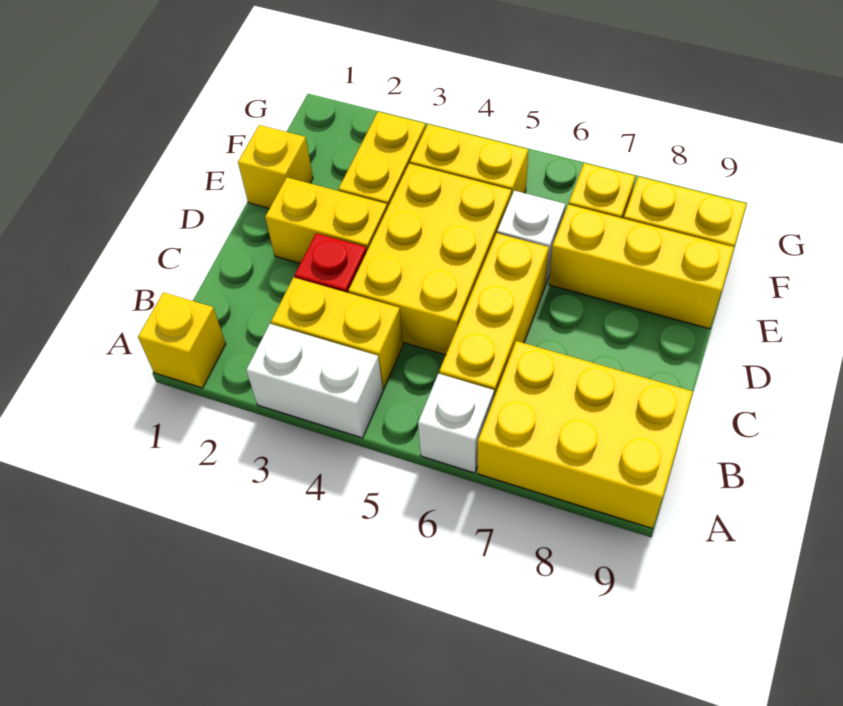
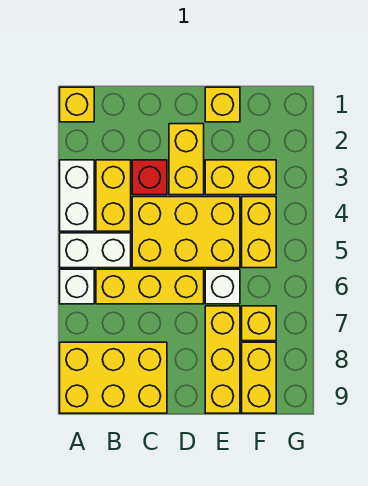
none -> white 1x2 brick [60,233,131,268]
yellow 2x3 brick [478,341,693,529] -> yellow 2x3 brick turned to [60,342,167,413]

